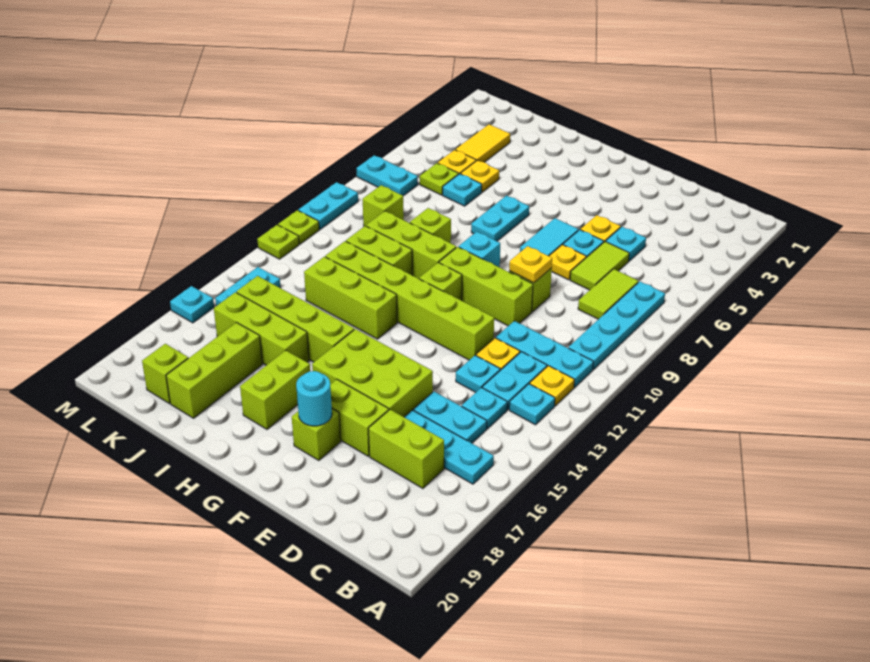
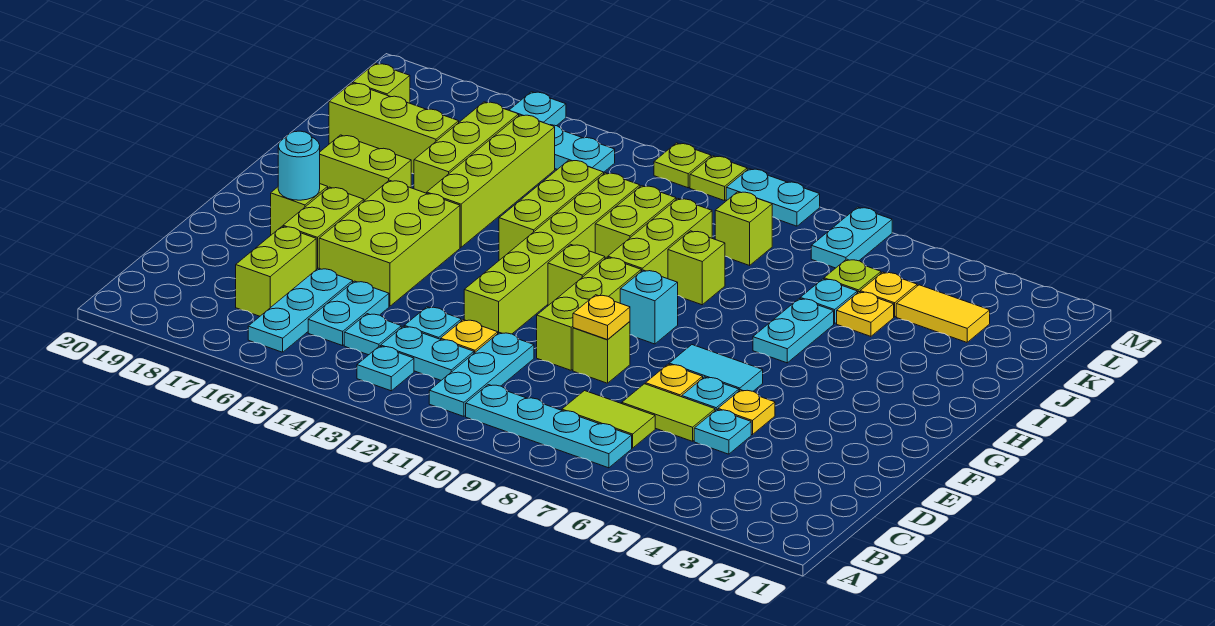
yellow 1x1 plate [530,366,574,406] -> none
cyan 1x2 plate [471,196,529,241] -> cyan 1x2 plate turned to [753,299,834,363]

